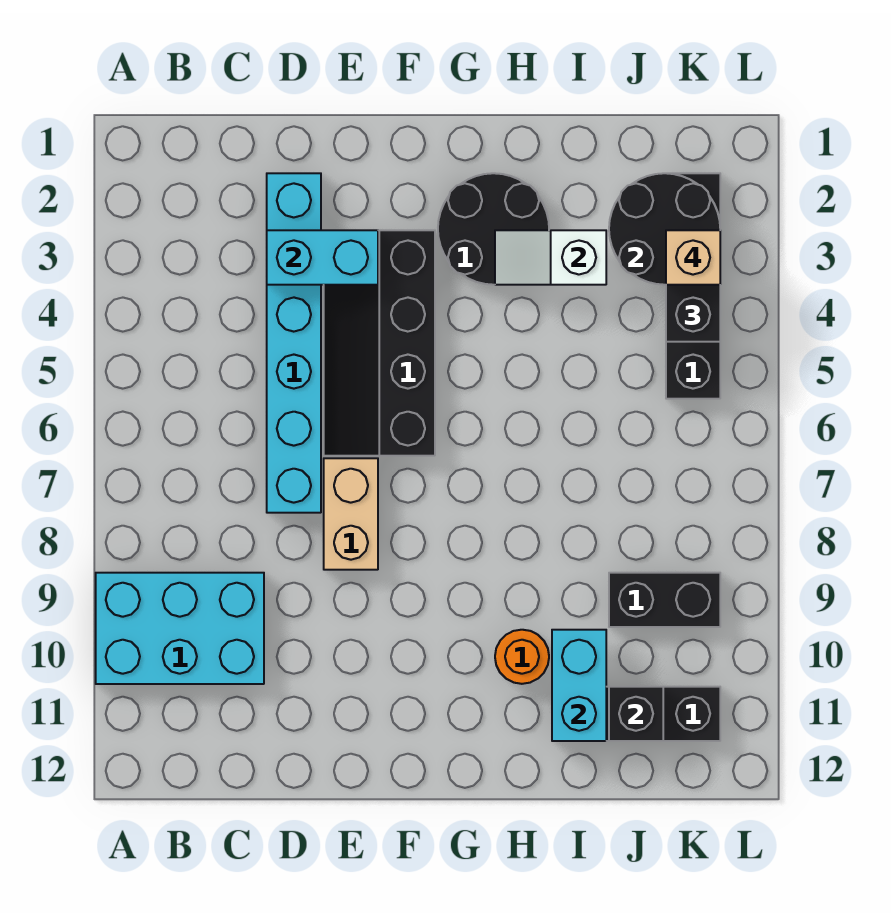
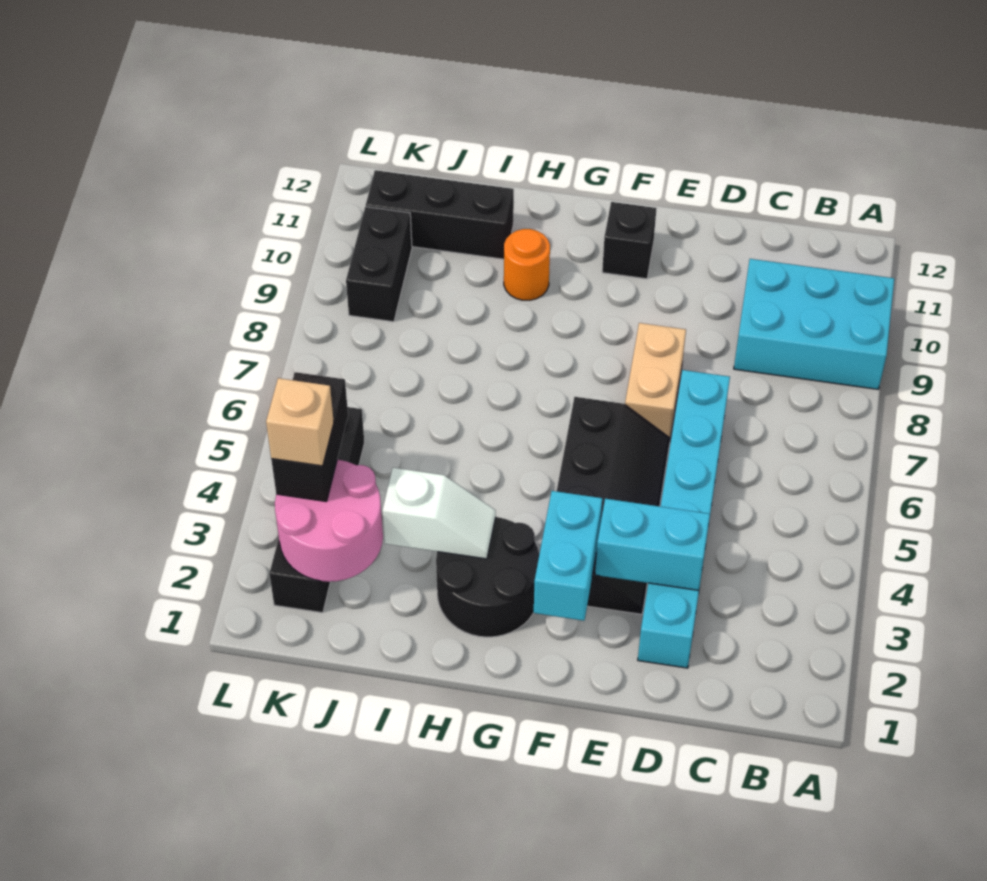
cyan 1x2 brick [552,630,606,741] -> cyan 1x2 brick moved to [534,491,602,621]
black 2x2 round brick [609,173,720,285] -> pink 2x2 round brick [275,460,383,582]
black 1x2 brick [609,573,720,627] -> black 1x2 brick turned to [346,207,412,322]
black 1x1 brick [609,687,663,741] -> black 1x1 brick moved to [602,202,656,279]

